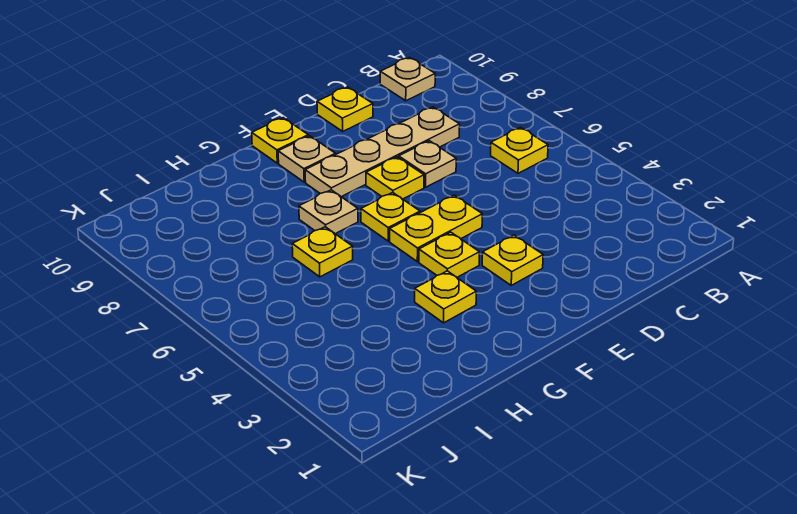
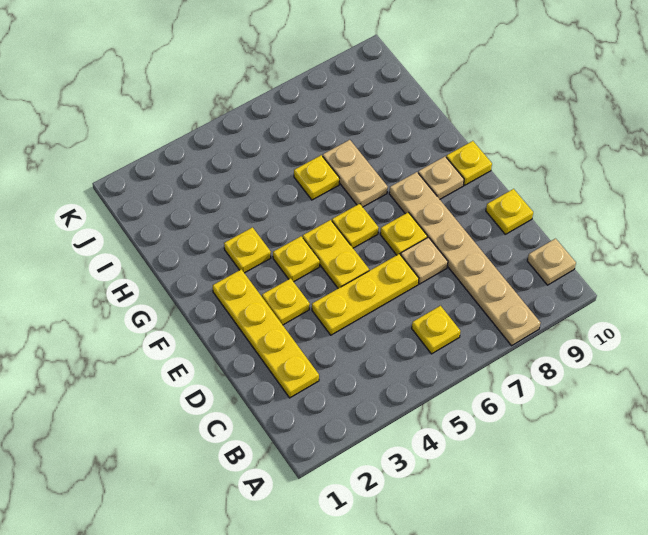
none -> yellow 1x4 plate [213,269,319,398]
tan 1x4 plate [305,107,460,197] -> tan 1x6 plate [389,172,541,346]
none -> yellow 1x3 plate [312,254,419,335]
tan 1x1 plate [299,190,358,234] -> tan 1x2 plate [323,140,388,207]

